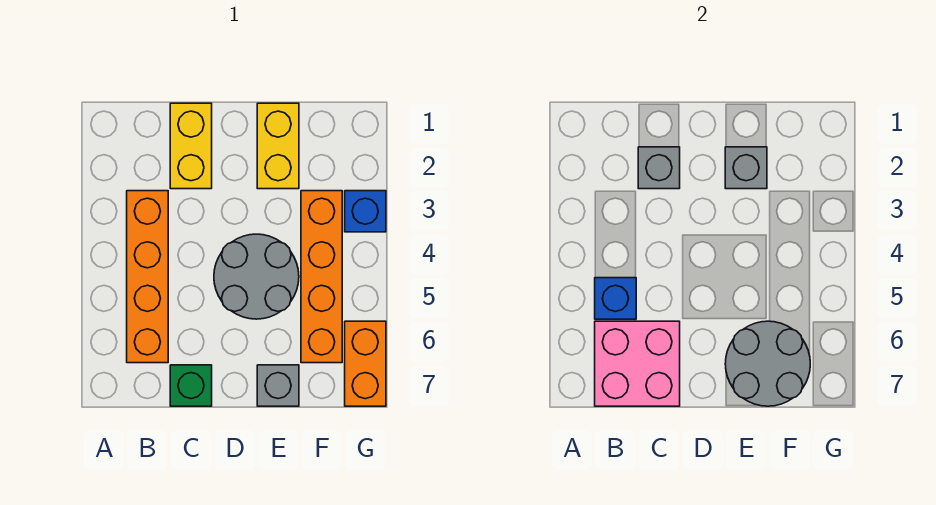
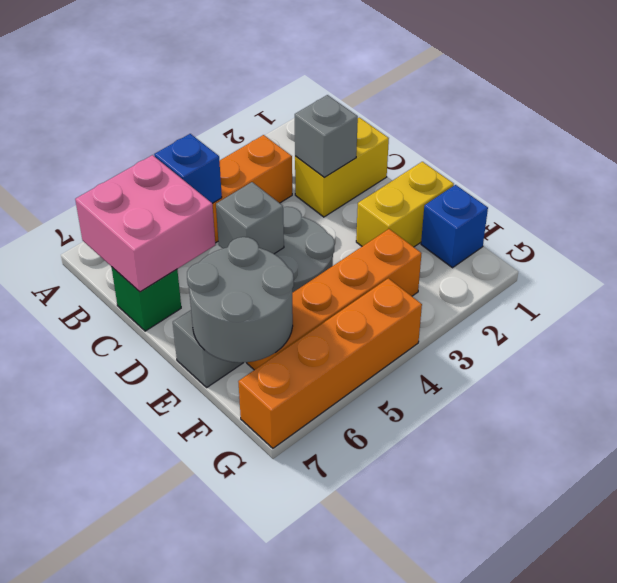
grey 1x1 brick [725,147,767,189] -> grey 1x1 brick moved to [216,182,284,254]
blue 1x1 brick [345,191,386,232] -> blue 1x1 brick moved to [421,185,488,268]
orange 1x2 brick [345,321,386,406] -> orange 1x4 brick [238,278,422,448]

